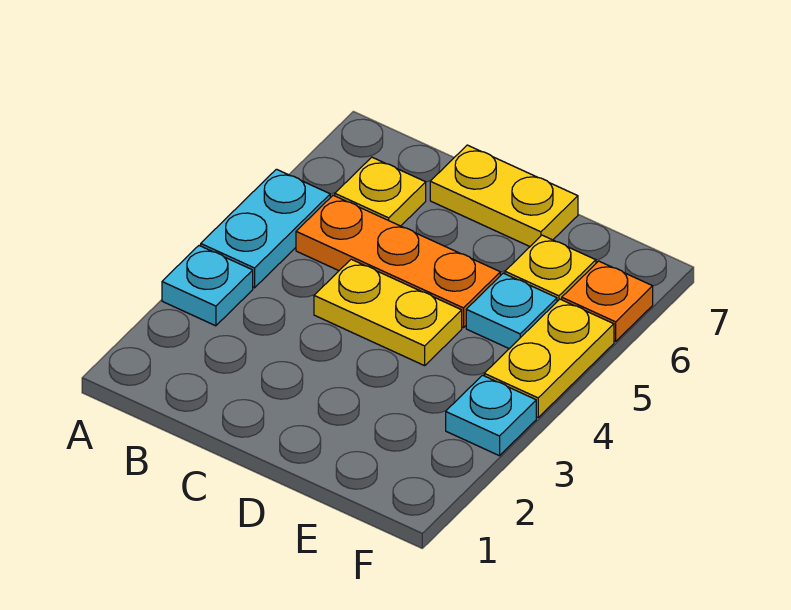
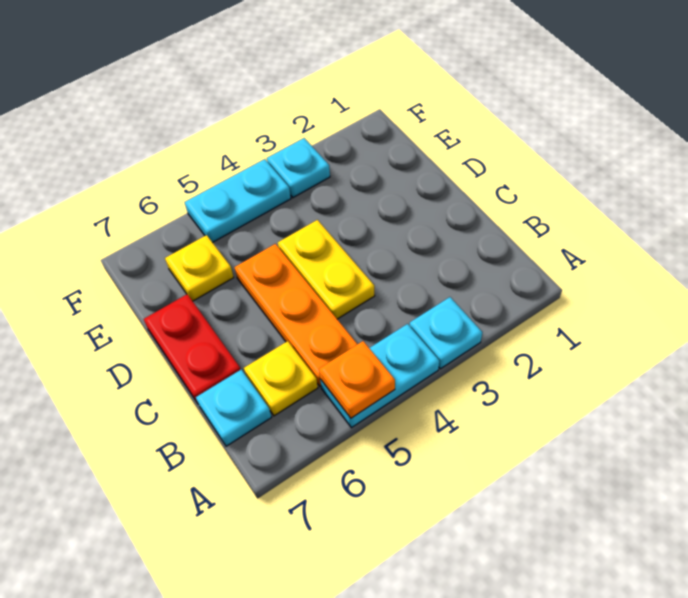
yellow 1x2 plate [430,145,578,246] -> red 1x2 plate [144,294,241,403]
cyan 1x1 plate [466,273,557,349] -> cyan 1x1 plate moved to [196,370,272,446]
yellow 1x2 plate [484,299,614,417] -> cyan 1x2 plate [185,159,291,242]
orange 1x1 plate [562,261,653,341] -> orange 1x1 plate moved to [319,341,395,418]

